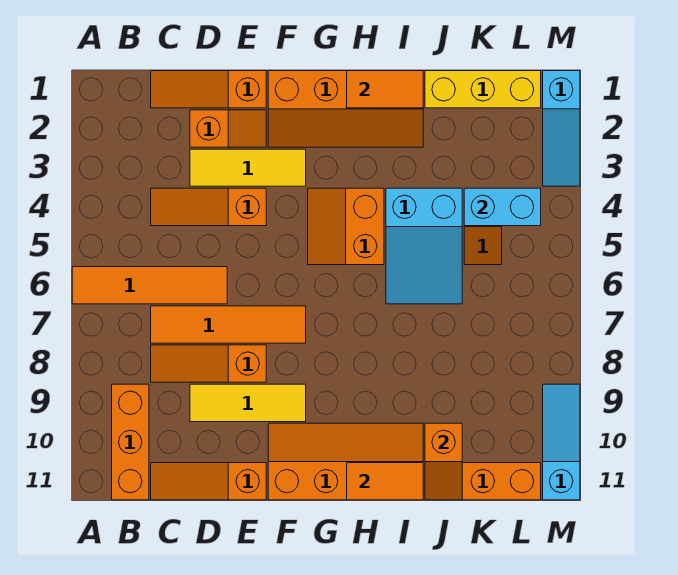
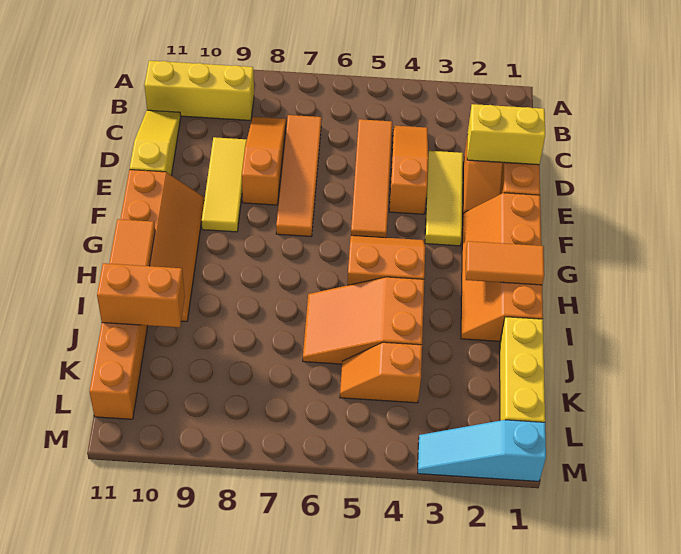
orange 1x4 tile [72,267,227,304] -> orange 1x4 tile moved to [351,119,392,238]
orange 1x3 brick [112,384,149,500] -> yellow 1x3 brick [144,61,254,120]
orange 1x3 slope [151,463,266,500] -> yellow 1x3 slope [130,110,181,175]
none -> yellow 1x2 brick [467,104,545,165]
orange 1x2 tile [347,71,423,108] -> orange 1x2 tile turned to [466,241,544,285]
cyan 2x3 slope [386,188,462,304] -> orange 2x3 slope [303,277,424,364]
orange 1x2 slope [425,423,462,500] -> orange 1x2 brick [97,263,185,328]
cyan 1x2 brick [464,188,541,226] -> none
cyan 1x3 slope [543,384,580,500] -> none

